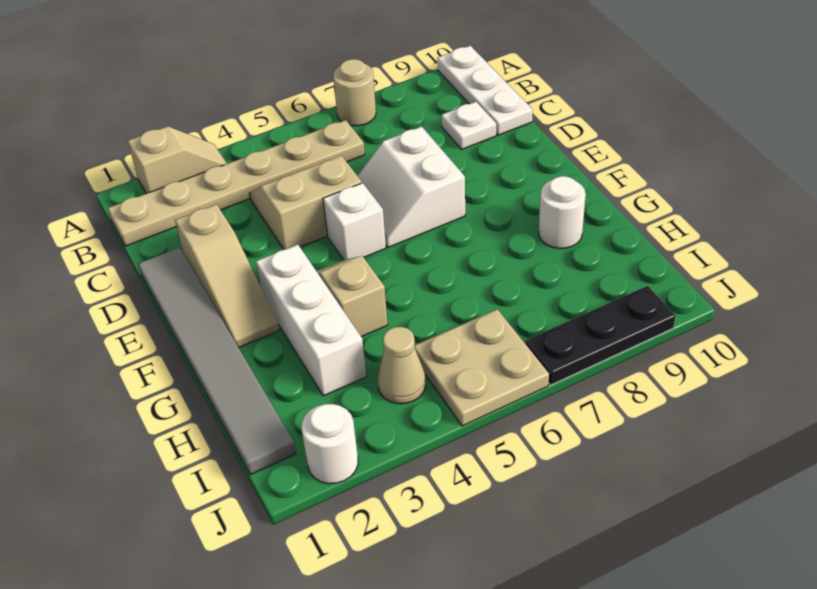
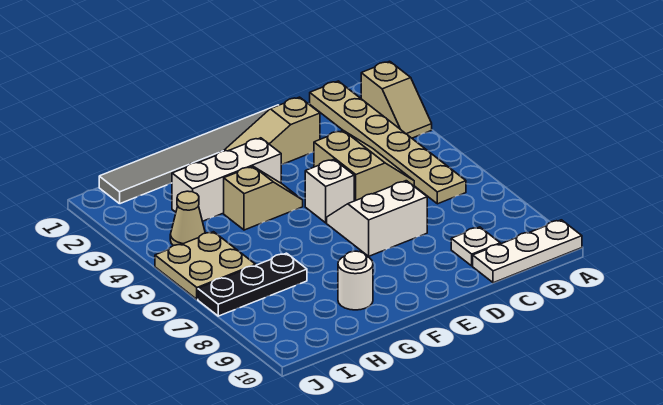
tan 1x1 round brick [333,59,376,126] -> none
white 1x1 round brick [301,404,358,484] -> none
black 1x3 plate [525,286,675,385] -> black 1x3 plate turned to [198,253,307,316]

